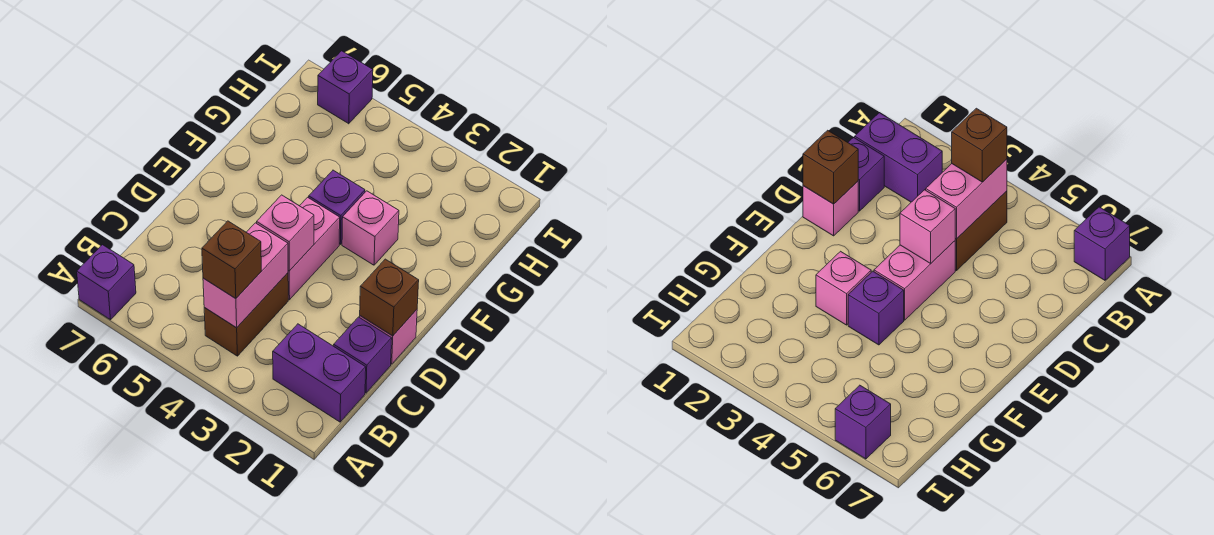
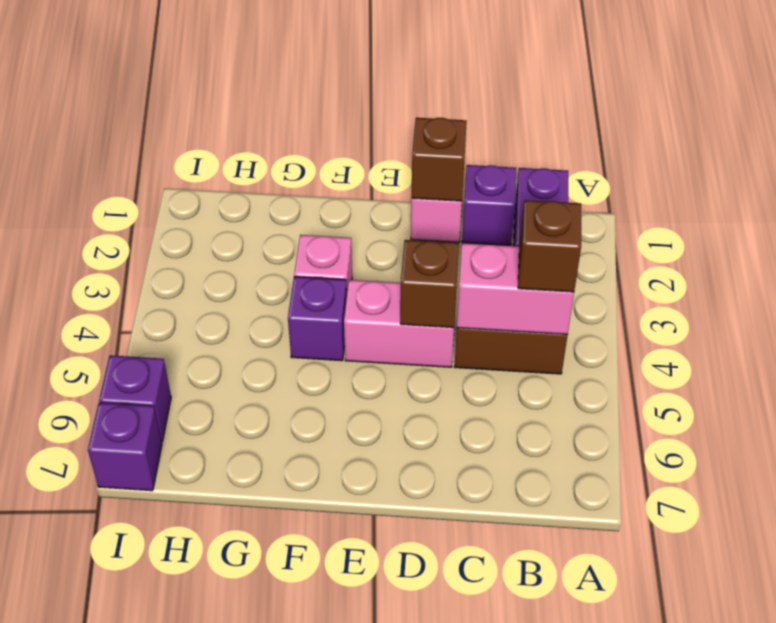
purple 1x1 brick [77,245,136,320] -> purple 1x1 brick moved to [88,403,162,491]
pink 1x1 brick [257,195,314,271] -> brown 1x1 brick [400,240,459,328]

